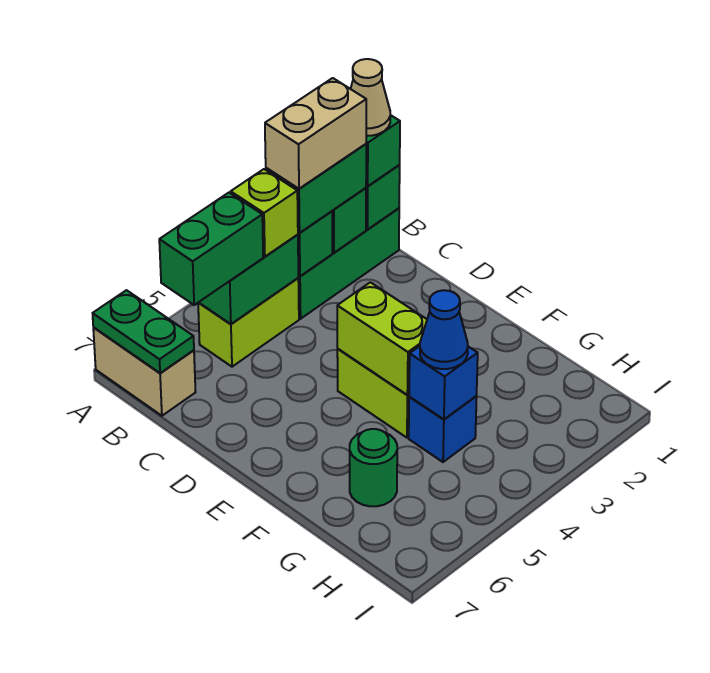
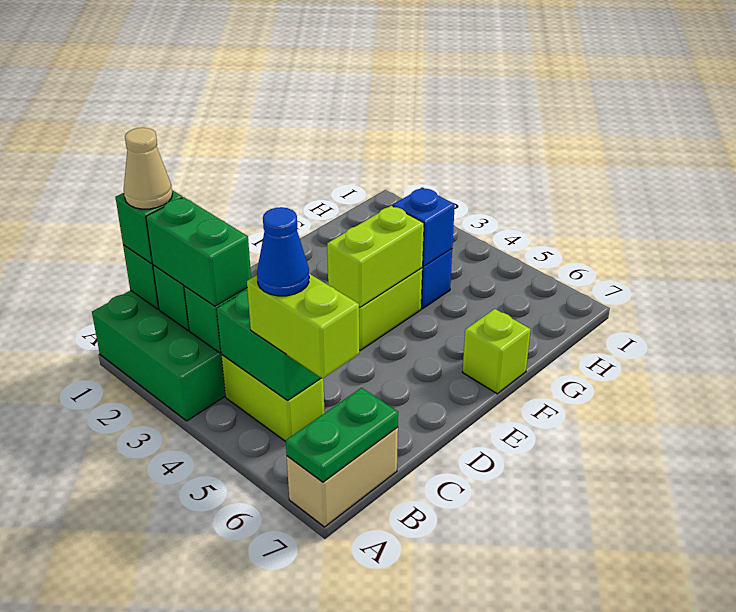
tan 1x2 brick [265,78,366,189] -> none
lime 1x1 brick [231,169,298,257] -> lime 1x1 brick moved to [463,309,531,394]
green 1x2 brick [159,193,263,305] -> lime 1x2 brick [247,274,359,379]
blue 1x1 cone [420,290,468,369] -> blue 1x1 cone moved to [257,207,309,296]
green 1x1 round brick [350,429,397,506] -> none

